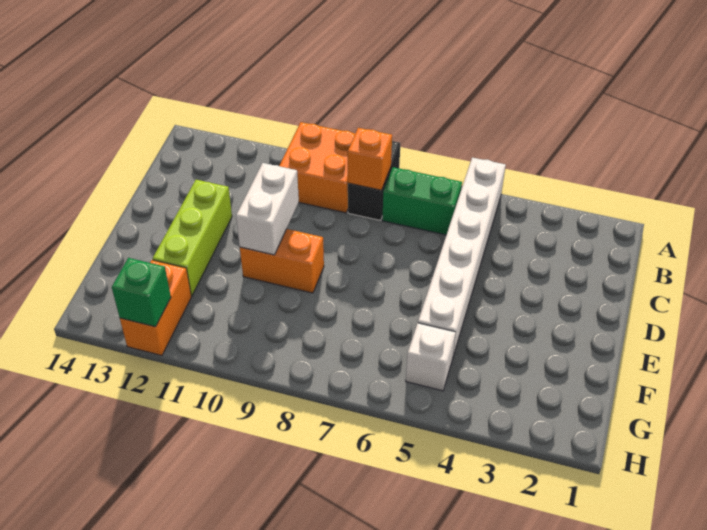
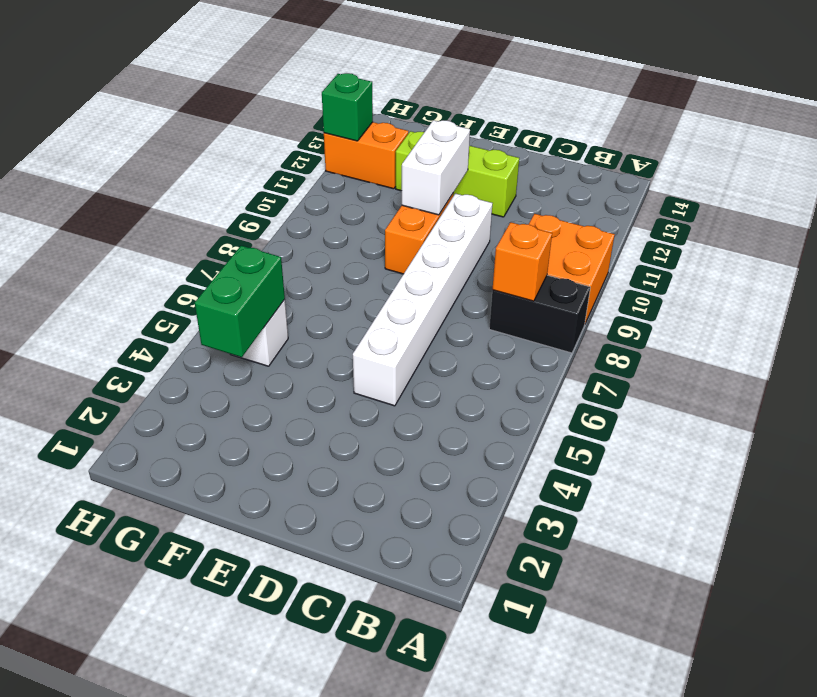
white 1x6 brick [418,158,506,356] -> white 1x6 brick turned to [353,193,492,406]
green 1x2 brick [382,167,462,235] -> green 1x2 brick moved to [195,246,285,357]
white 1x2 brick [236,163,299,255] -> white 1x2 brick turned to [402,120,470,215]

